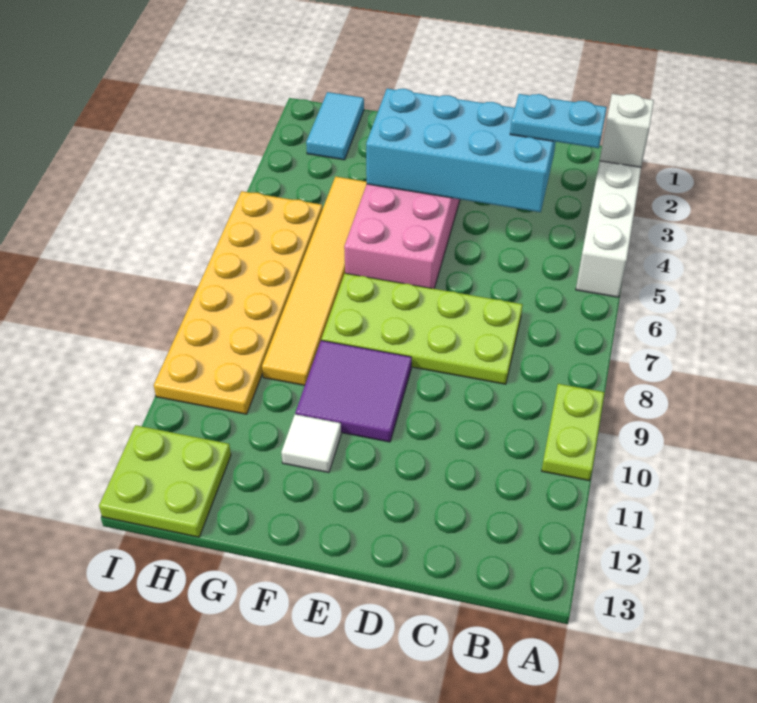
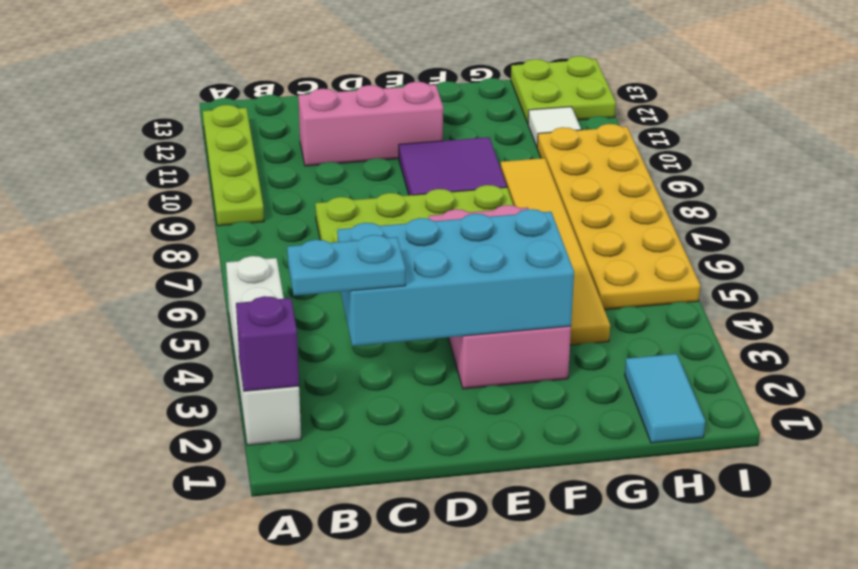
white 1x1 brick [600,94,654,167] -> purple 1x1 brick [236,296,299,391]
lime 1x2 plate [542,384,604,481] -> lime 1x4 plate [203,105,264,226]
none -> pink 1x3 brick [298,82,443,166]
white 1x1 tile [281,414,341,473] -> white 1x1 tile moved to [528,107,581,147]

